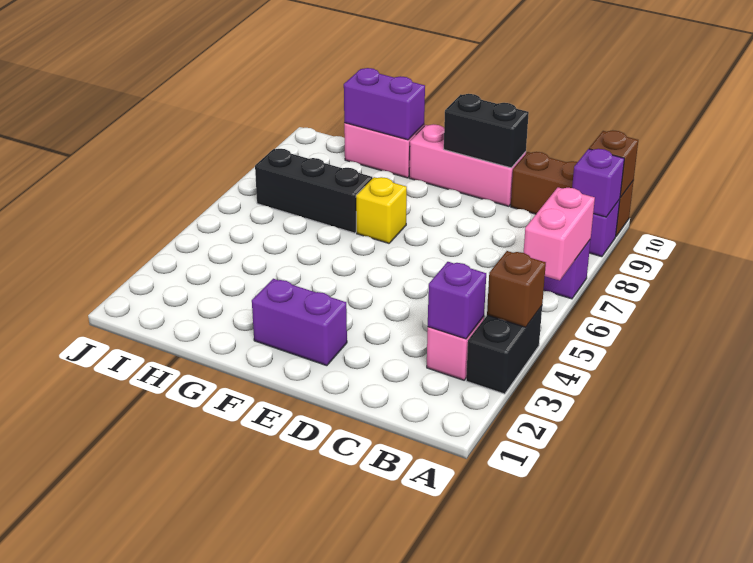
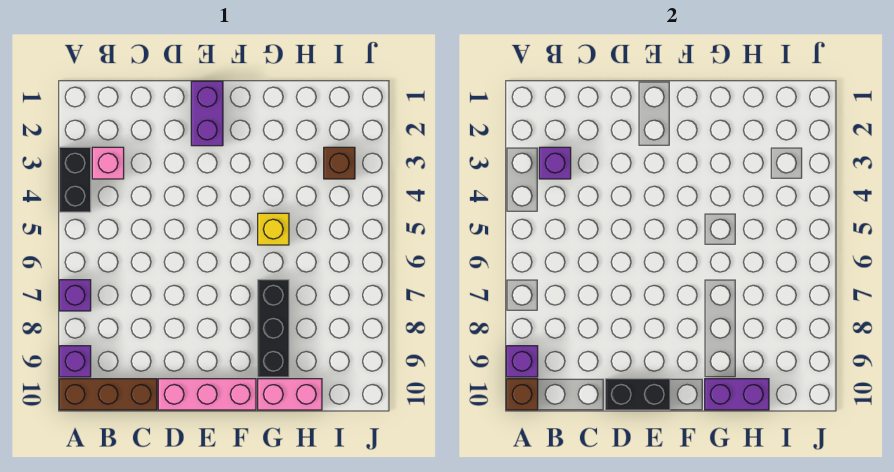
brown 1x1 brick [487,251,546,327] -> brown 1x1 brick moved to [324,147,355,179]
pink 1x2 brick [524,187,595,281] -> none
purple 1x2 brick [252,279,347,366] -> purple 1x2 brick turned to [191,81,223,146]
yellow 1x1 brick [356,177,407,243] -> yellow 1x1 brick moved to [258,213,289,245]
black 1x3 brick [255,149,372,233] -> black 1x3 brick turned to [258,280,289,377]

